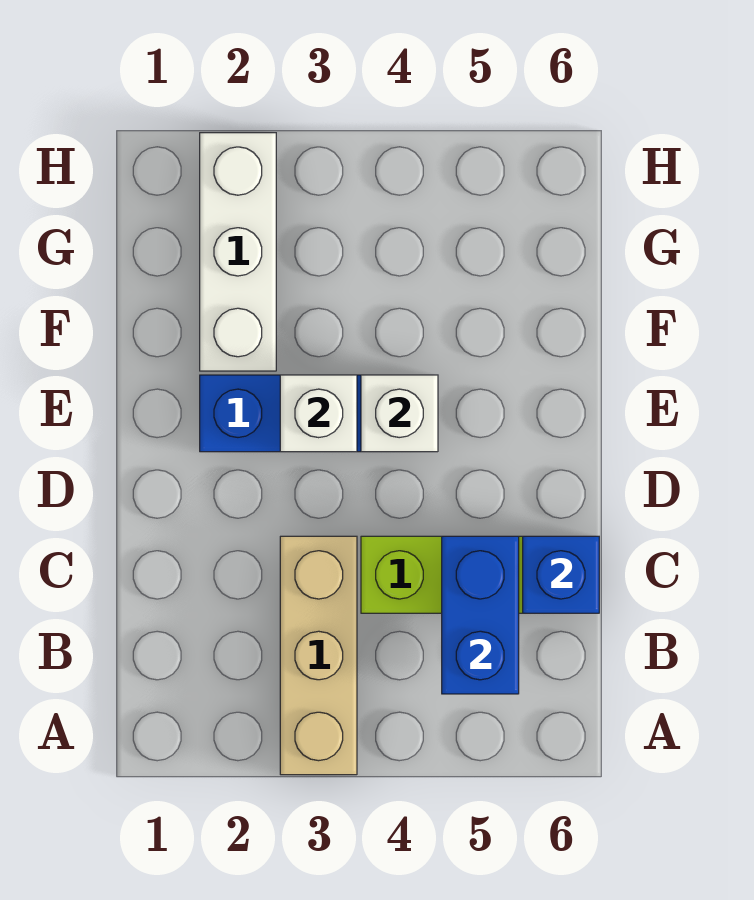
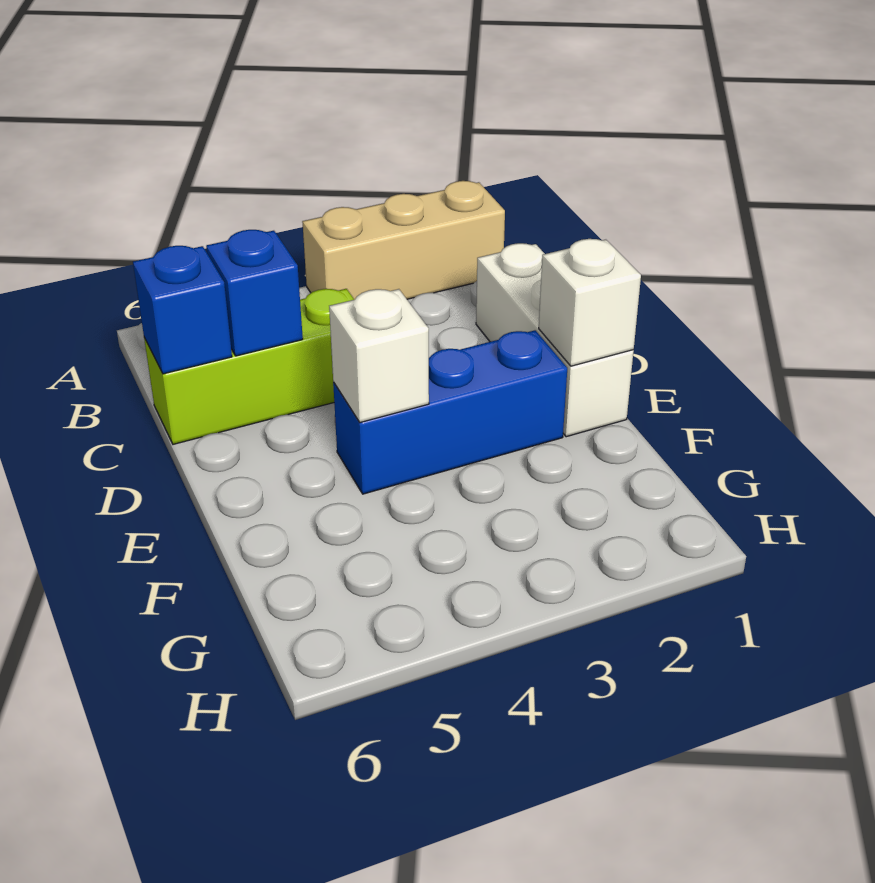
tan 1x3 brick [280,536,357,775] -> tan 1x3 brick turned to [302,181,505,300]
blue 1x2 brick [442,536,519,694] -> blue 1x1 brick [206,230,303,356]
white 1x1 brick [280,375,357,452] -> white 1x1 brick moved to [539,239,641,366]
white 1x3 brick [200,133,276,371] -> white 1x3 brick moved to [476,243,634,437]

